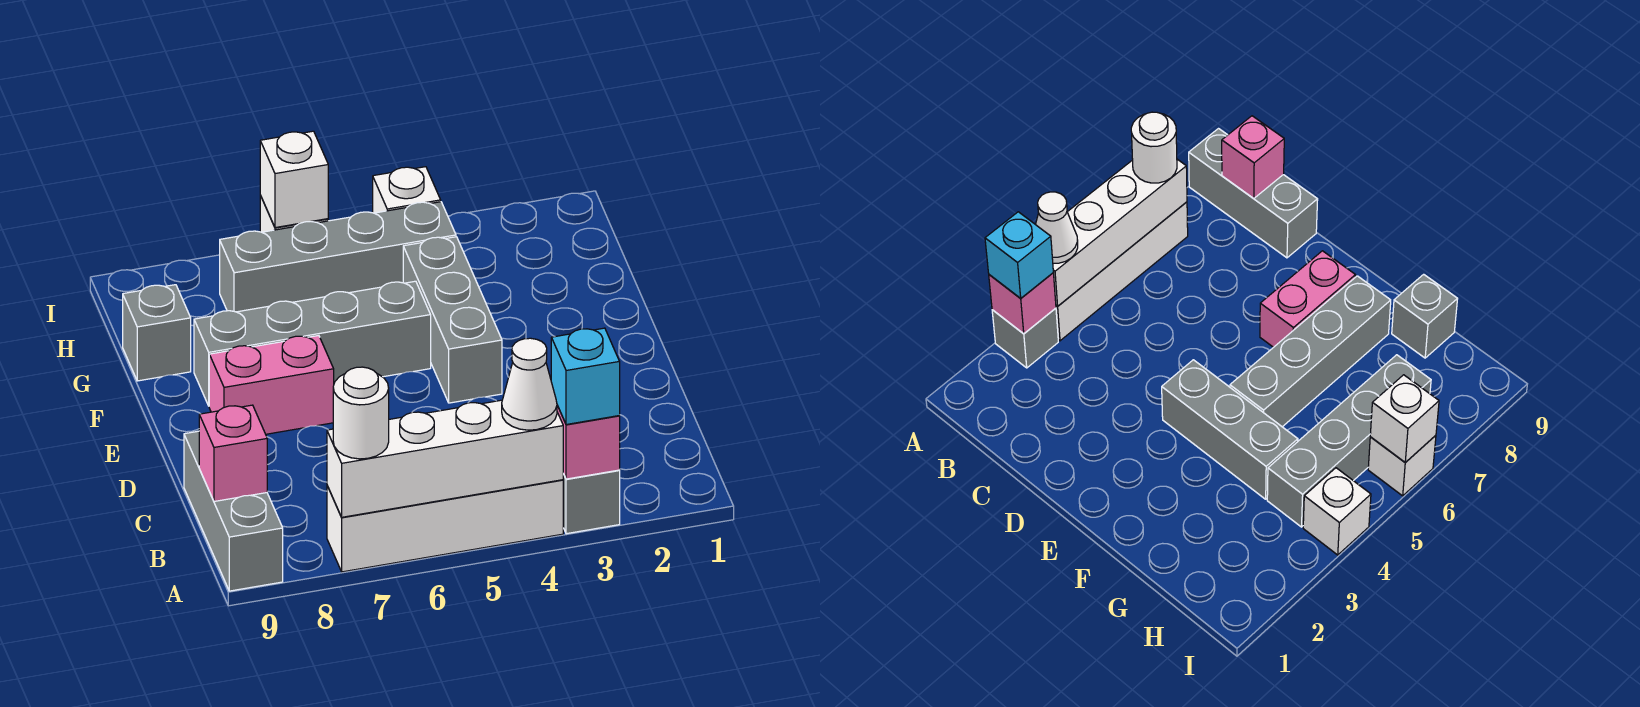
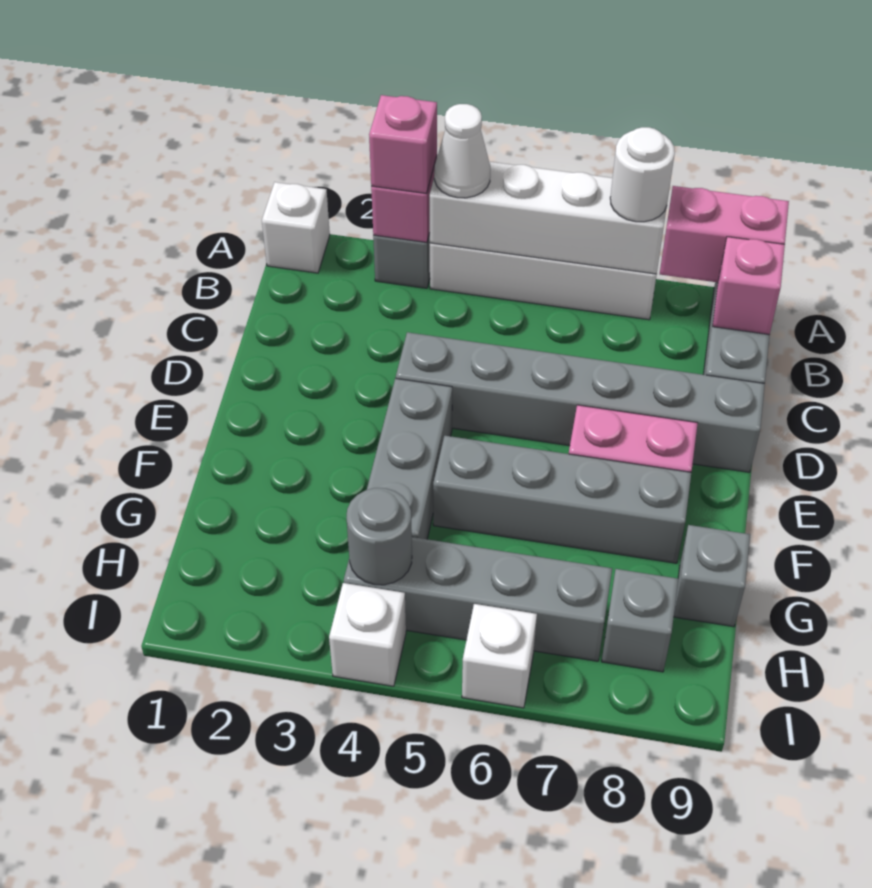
cyan 1x1 brick [551,328,620,425] -> pink 1x1 brick [369,95,437,194]
none -> pink 1x2 brick [660,186,789,282]
none -> grey 1x6 brick [396,332,765,472]
none -> grey 1x1 round brick [346,488,412,585]
none -> grey 1x1 brick [602,569,678,672]
white 1x1 brick [260,131,328,228] -> white 1x1 brick moved to [262,182,330,273]

